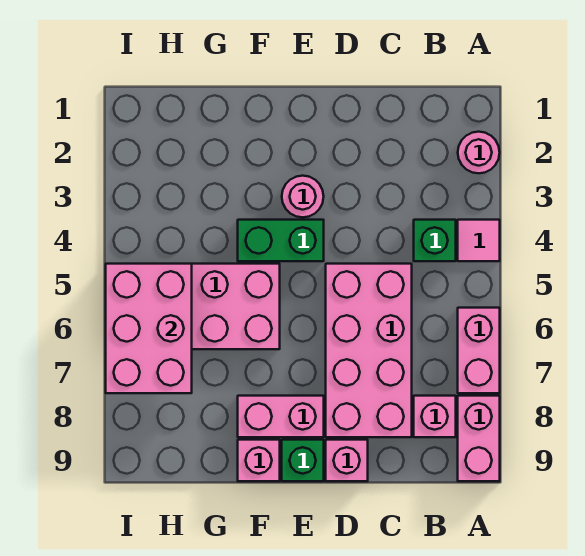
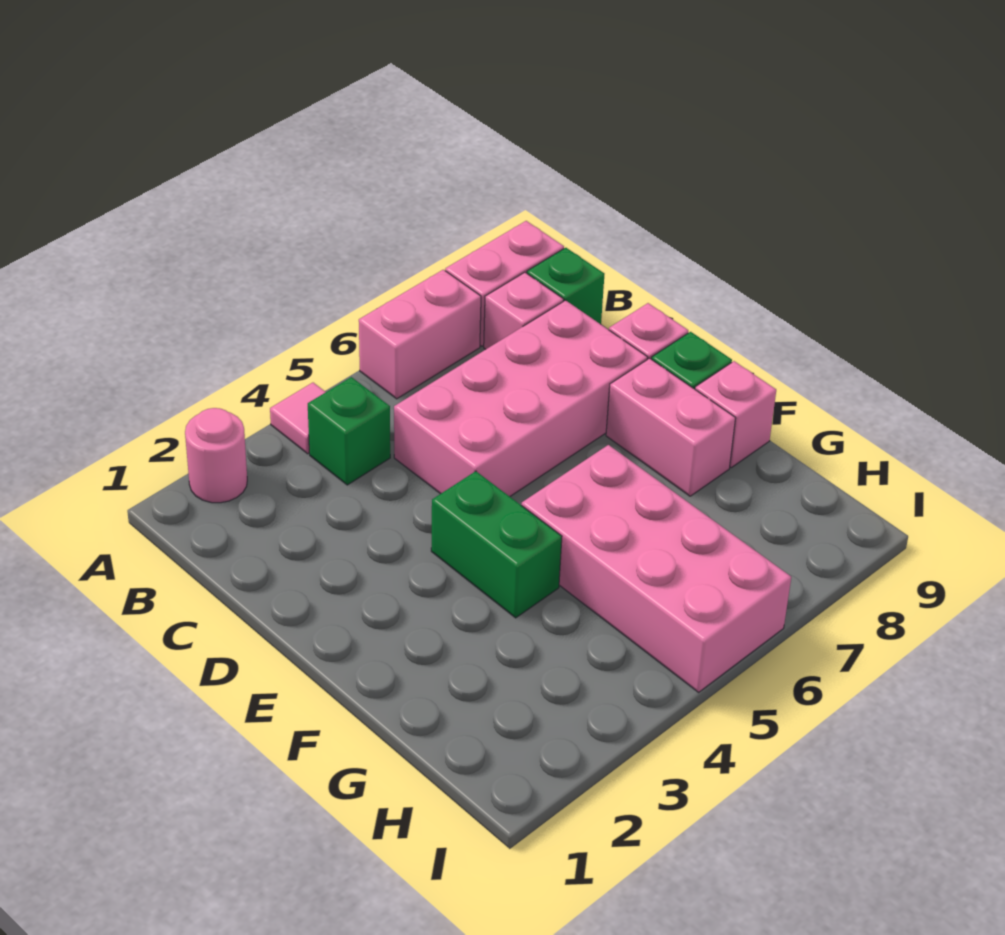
none -> green 1x1 brick [527,248,604,324]
pink 1x1 round brick [282,176,324,217] -> none
pink 2x3 brick [106,264,192,393] -> none

